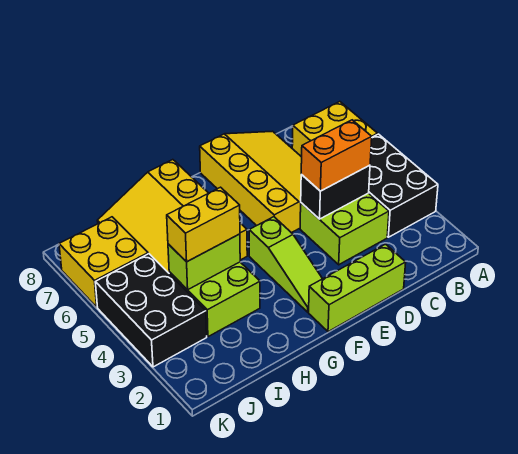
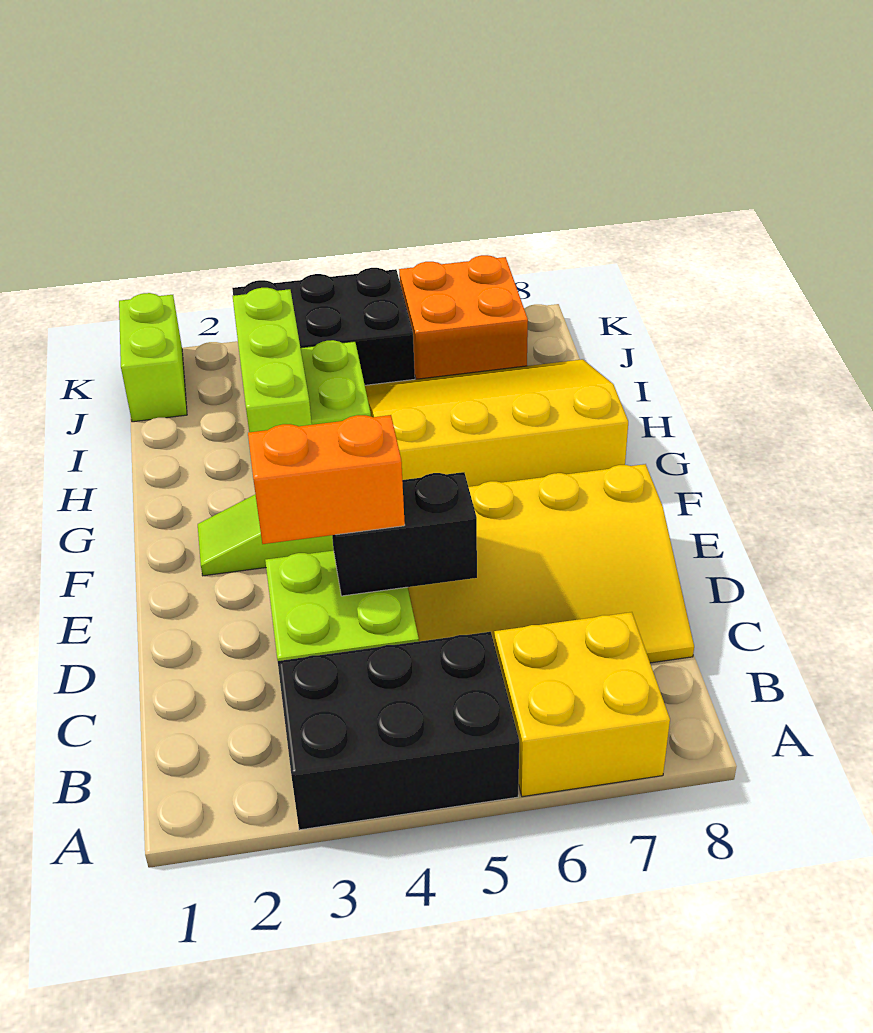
black 1x2 brick [301,165,370,219] -> black 1x2 brick turned to [332,472,477,596]
orange 1x2 brick [301,120,372,191] -> orange 1x2 brick turned to [248,415,405,544]
lime 1x3 brick [309,244,406,332] -> lime 1x3 brick moved to [233,288,312,432]
lime 1x2 brick [168,234,240,290] -> lime 1x2 brick moved to [119,293,187,422]
yellow 1x2 brick [167,187,240,262] -> none
yellow 2x2 brick [59,217,148,307] -> orange 2x2 brick [399,255,528,379]

